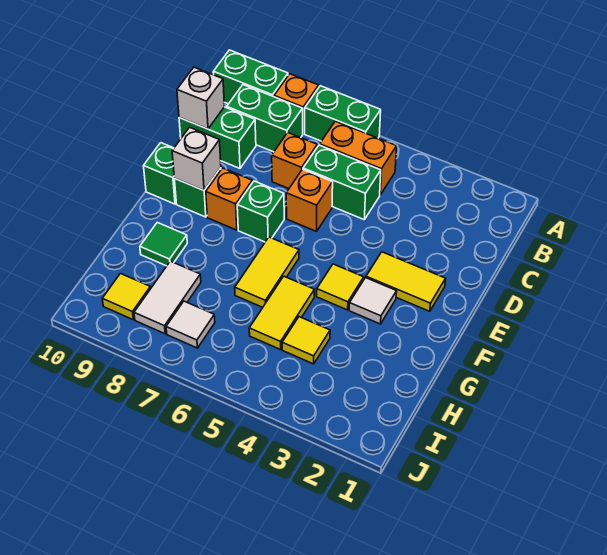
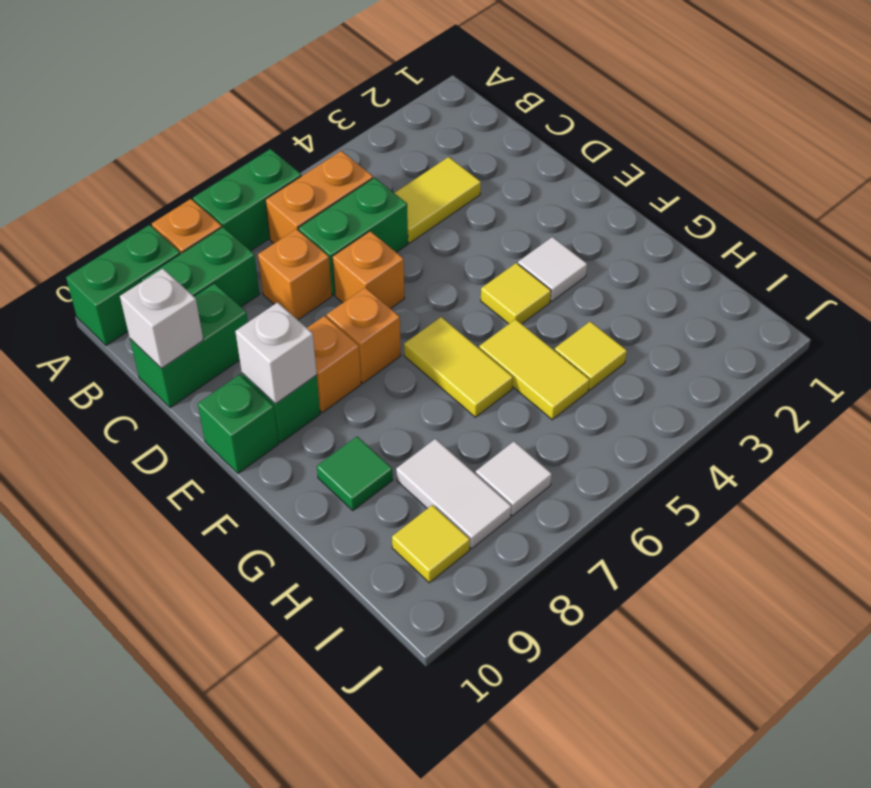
yellow 1x2 tile [366,252,445,311] -> yellow 1x2 tile moved to [395,157,481,243]
green 1x1 brick [237,181,284,242] -> orange 1x1 brick [327,288,401,383]

